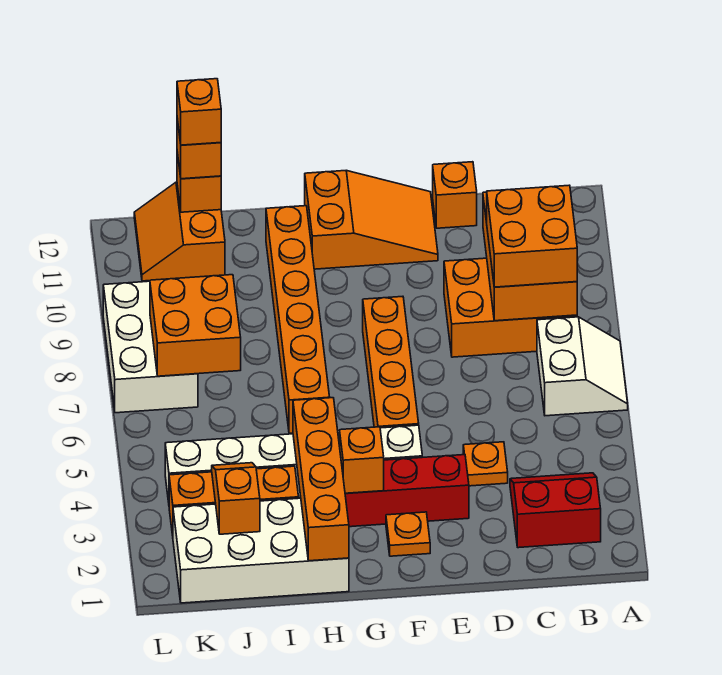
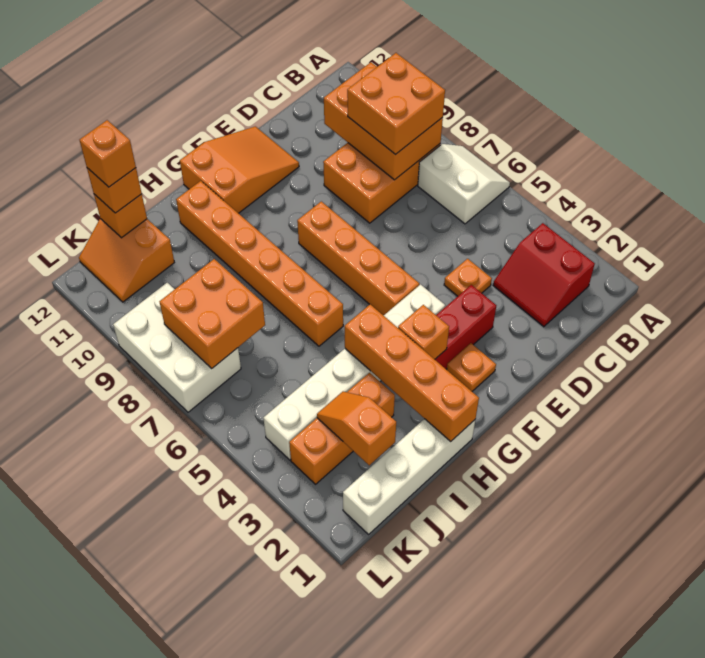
red 2x2 slope [510,473,601,548] -> red 2x2 slope turned to [493,223,595,327]
orange 1x1 brick [433,162,477,228] -> none
white 2x4 brick [173,498,349,603] -> white 1x4 brick [343,419,475,534]

